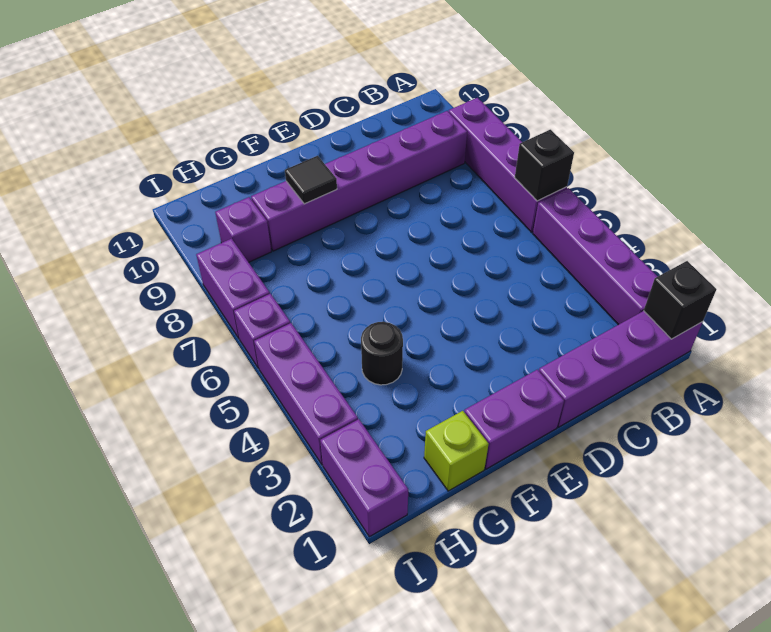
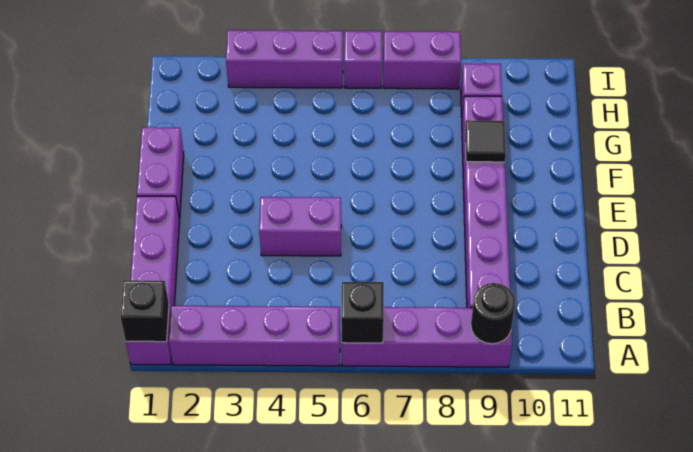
lime 1x1 brick [424,411,489,491] -> none
black 1x1 round brick [361,322,403,385] -> black 1x1 round brick moved to [471,283,516,344]
purple 1x2 brick [320,419,408,537] -> purple 1x2 brick moved to [259,197,341,256]

